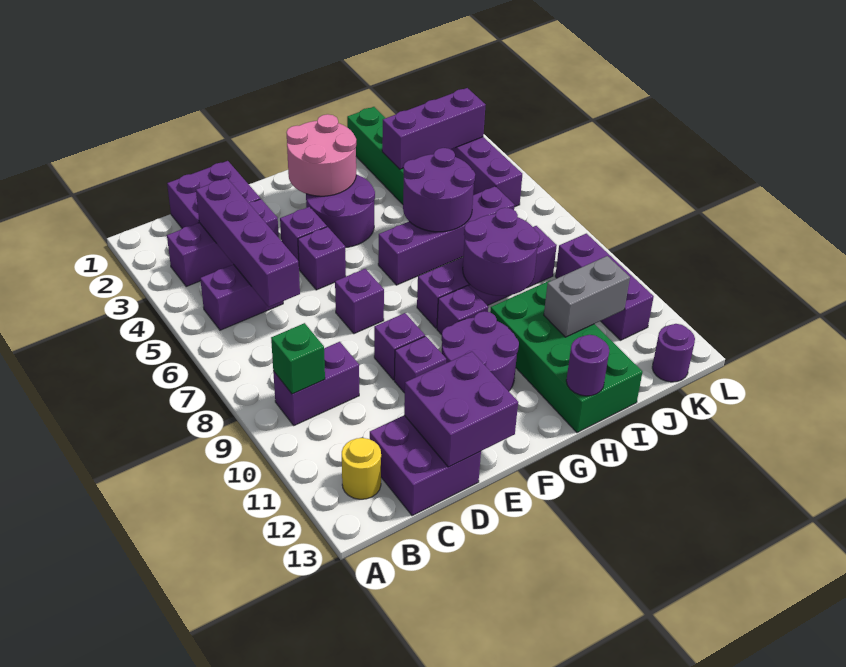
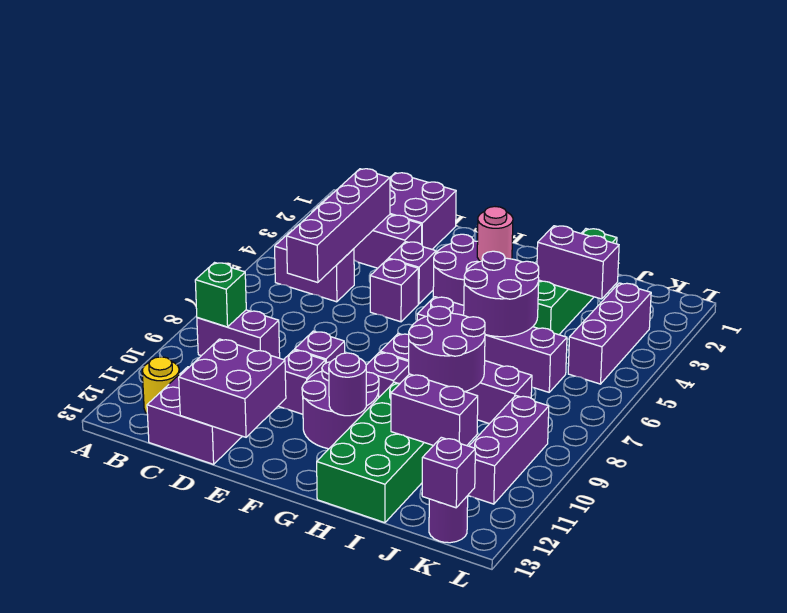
purple 1x1 brick [335,269,384,334] -> purple 1x1 brick moved to [422,437,475,508]
pink 2x2 round brick [286,114,356,196] -> pink 1x1 round brick [477,207,513,261]
purple 1x1 round brick [566,335,609,396] -> purple 1x1 round brick moved to [329,353,366,416]
purple 1x3 brick [382,88,485,169] -> purple 1x2 brick [537,226,619,299]
grey 1x2 brick [544,256,630,337] -> purple 1x2 brick [391,374,478,446]

